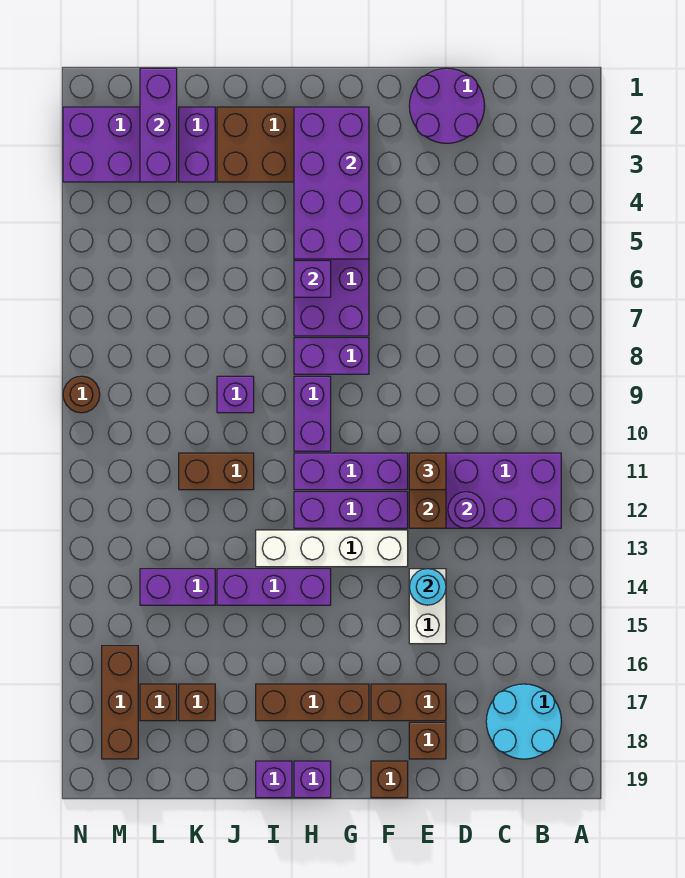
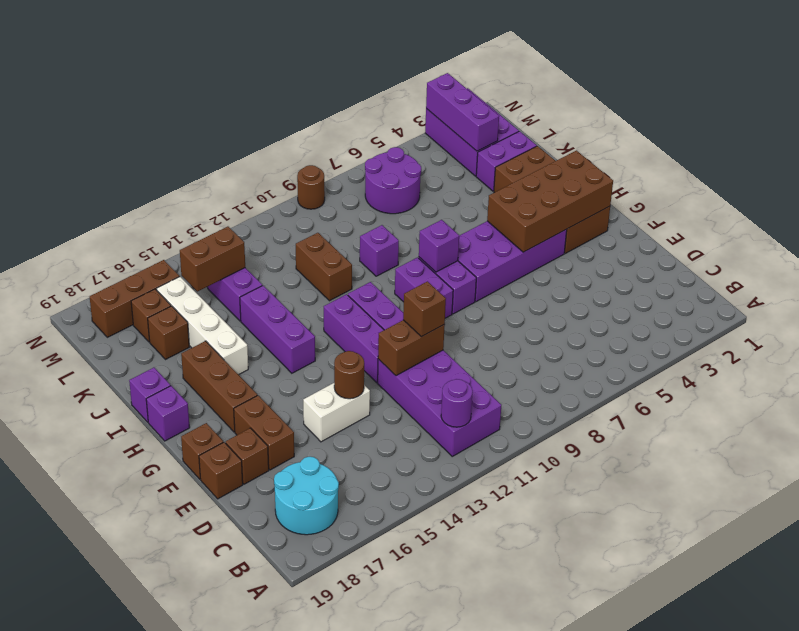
purple 2x2 round brick [409,68,484,143] -> purple 2x2 round brick moved to [365,147,421,214]
purple 1x1 round brick [448,492,484,528] -> purple 1x1 round brick moved to [441,379,473,427]
cyan 1x1 round brick [409,569,446,605] -> brown 1x1 round brick [334,351,364,399]
none -> brown 1x1 brick [199,442,243,499]
white 1x4 brick [256,530,408,567] -> white 1x4 brick moved to [157,277,248,375]
purple 2x4 brick [294,107,369,259] -> brown 2x4 brick [487,151,613,252]
purple 1x1 brick [294,261,331,297] -> purple 1x1 brick moved to [419,220,459,272]
purple 1x2 brick [294,376,331,451] -> purple 1x2 brick turned to [395,257,453,318]
purple 1x3 brick [140,68,177,182] -> purple 1x3 brick turned to [426,73,499,151]
none -> brown 1x2 brick [180,227,245,291]

